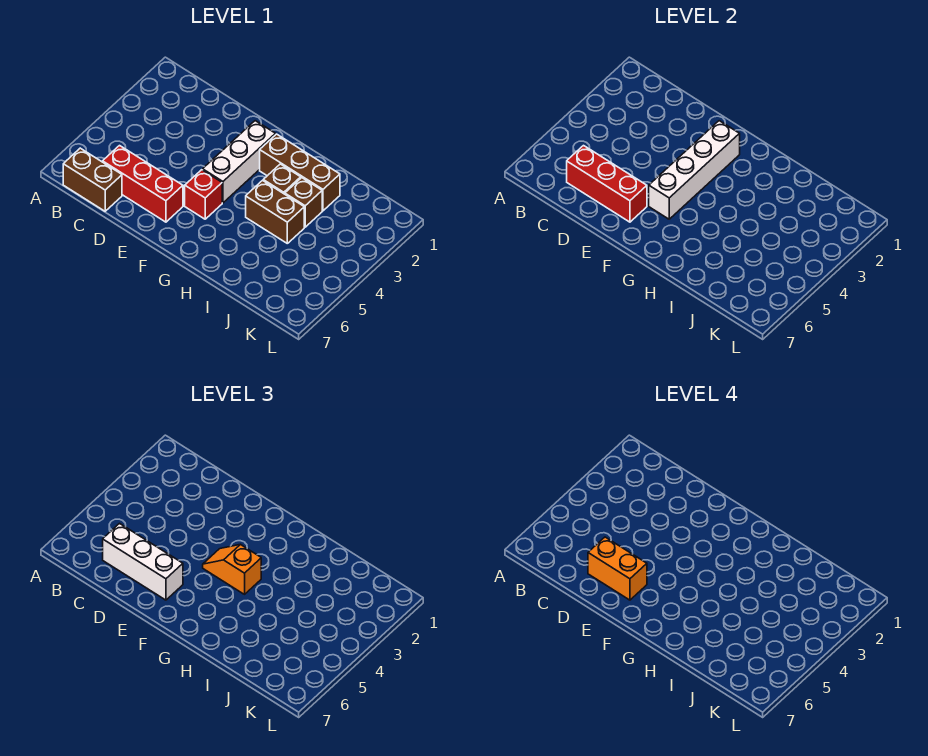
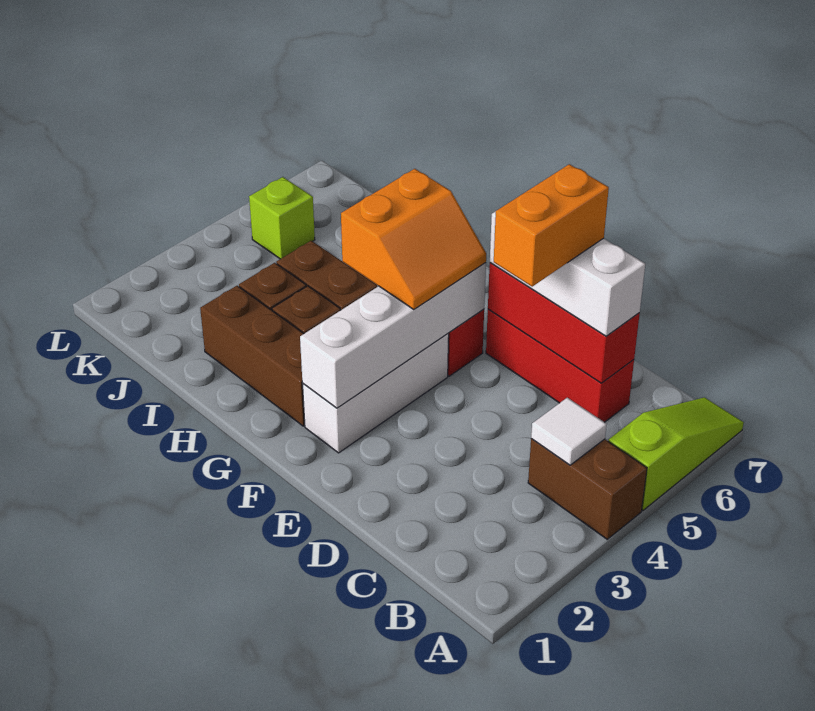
none -> lime 1x3 slope [608,397,744,510]
none -> white 1x1 tile [531,398,607,465]
brown 1x2 brick [63,148,122,211] -> brown 1x2 brick moved to [528,439,647,539]
orange 1x2 brick [588,537,647,600] -> orange 1x2 brick turned to [494,164,609,286]
orange 1x2 slope [203,544,261,594] -> orange 2x2 slope [341,169,486,309]
none -> lime 1x1 brick [249,177,315,259]

